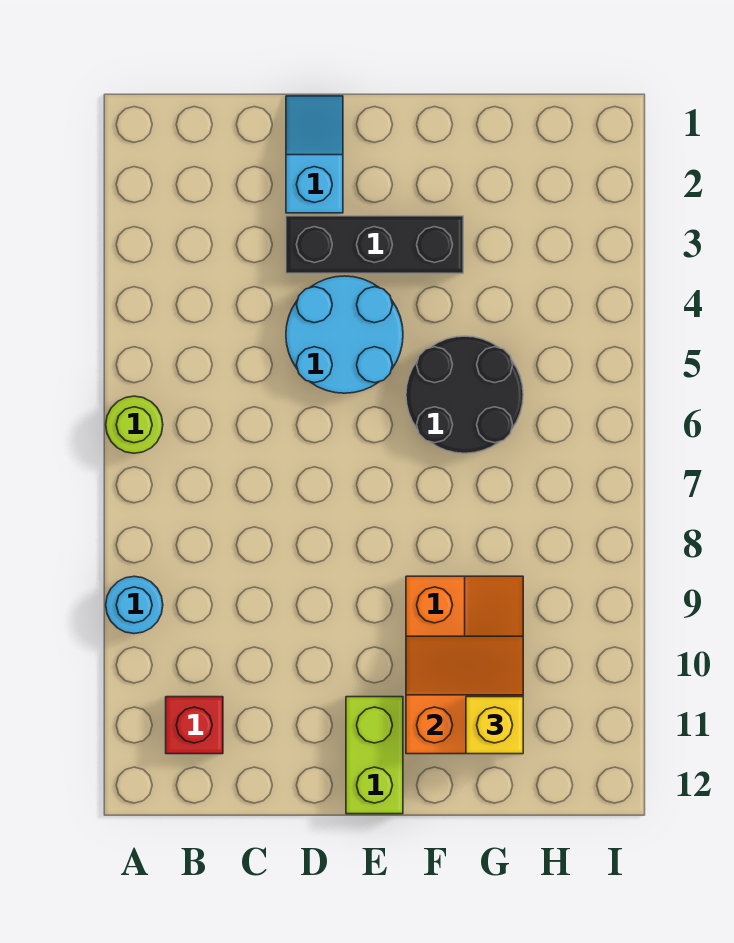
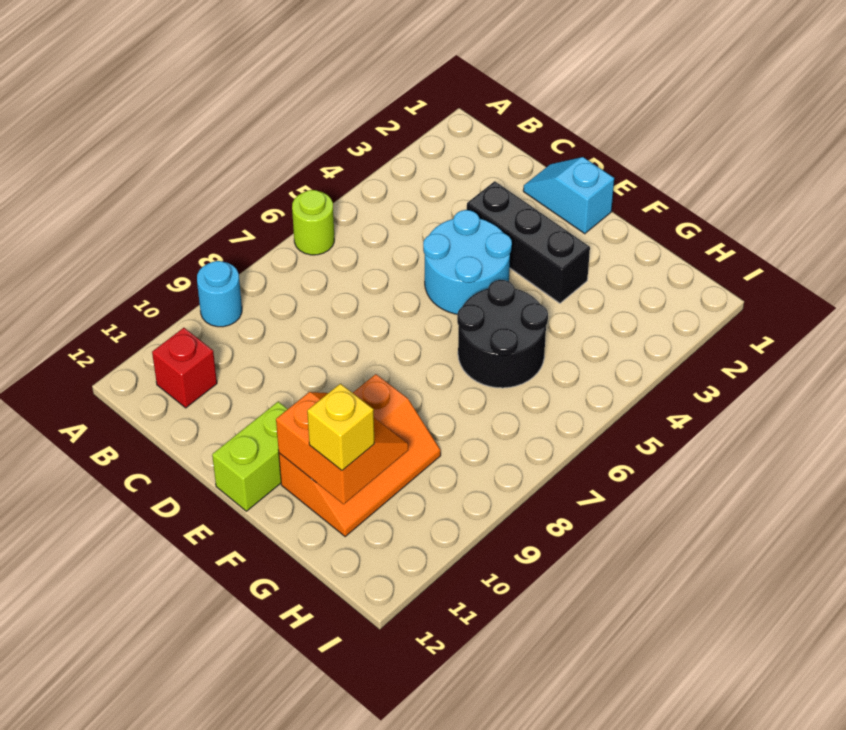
cyan 1x2 slope [286,96,343,213] -> cyan 1x2 slope turned to [523,157,614,234]

